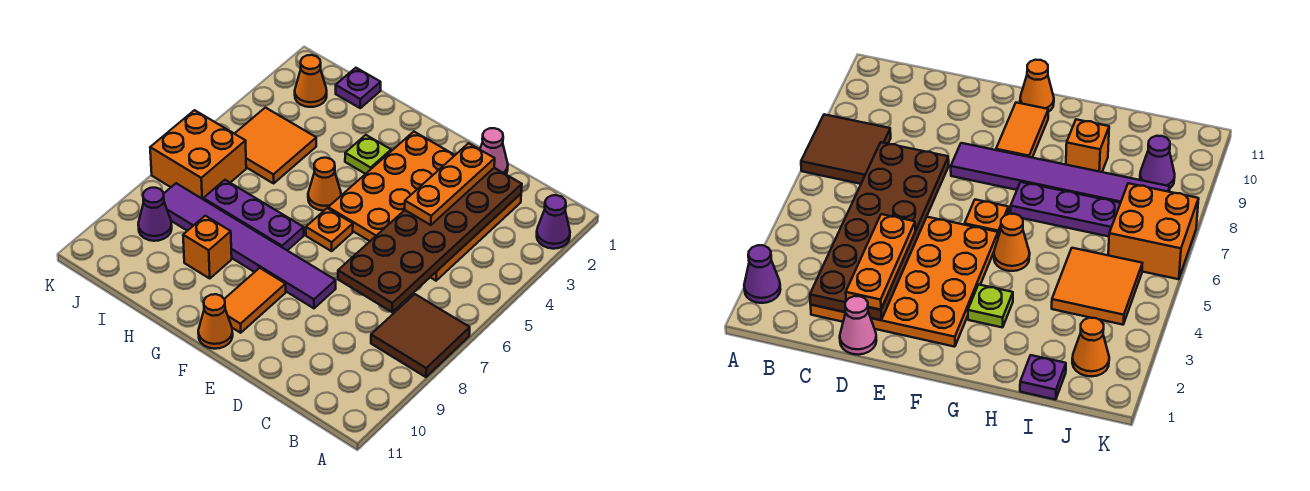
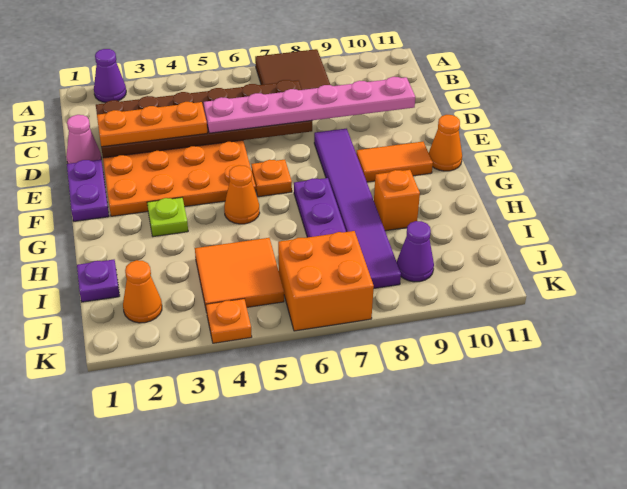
none -> pink 1x6 plate [204,77,415,133]
none -> purple 1x2 plate [67,160,109,221]
none -> orange 1x1 plate [206,299,252,343]

